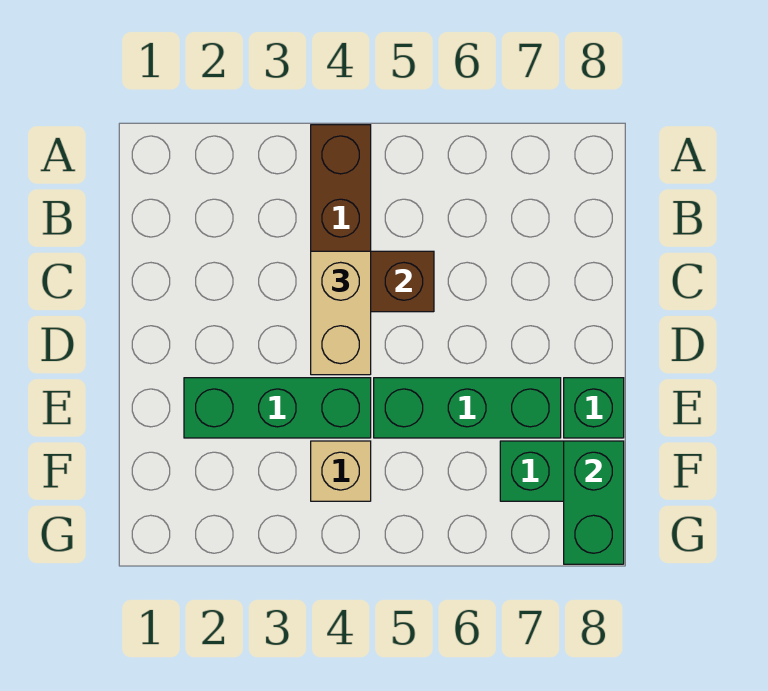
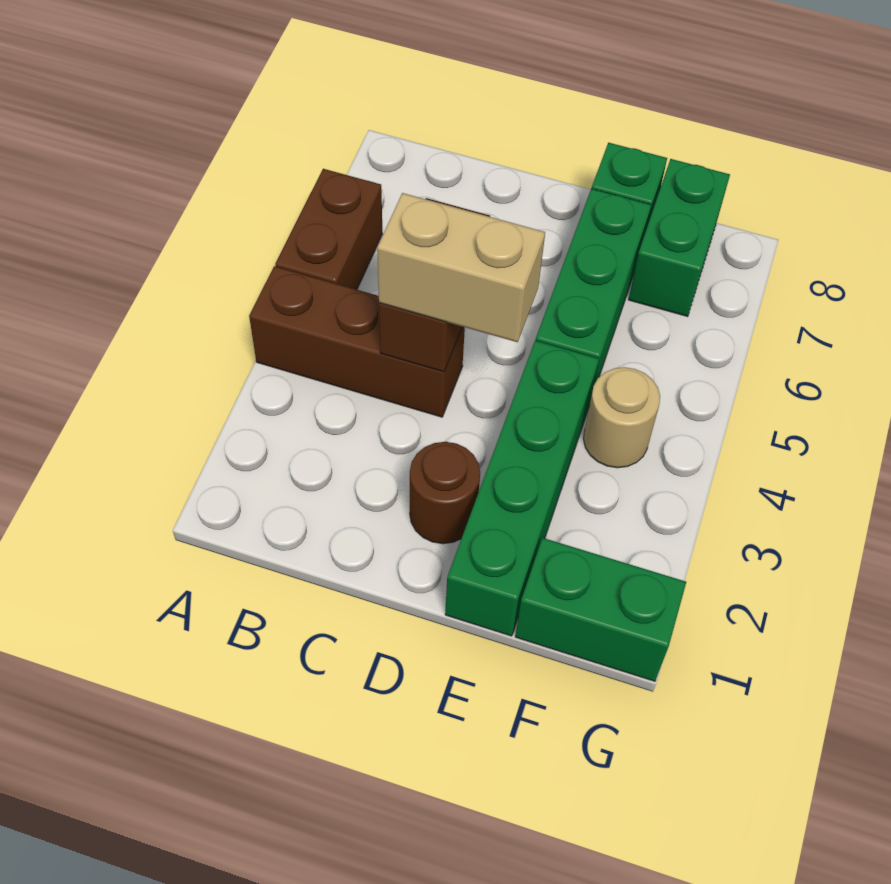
none -> brown 1x2 brick [275,169,382,290]
none -> brown 1x1 round brick [410,442,480,544]
green 1x3 brick [184,378,371,438] -> green 1x4 brick [445,340,599,636]
tan 1x1 brick [311,441,371,501] -> tan 1x1 round brick [584,367,660,468]
green 1x2 brick [564,441,624,564] -> green 1x2 brick moved to [515,538,686,681]

